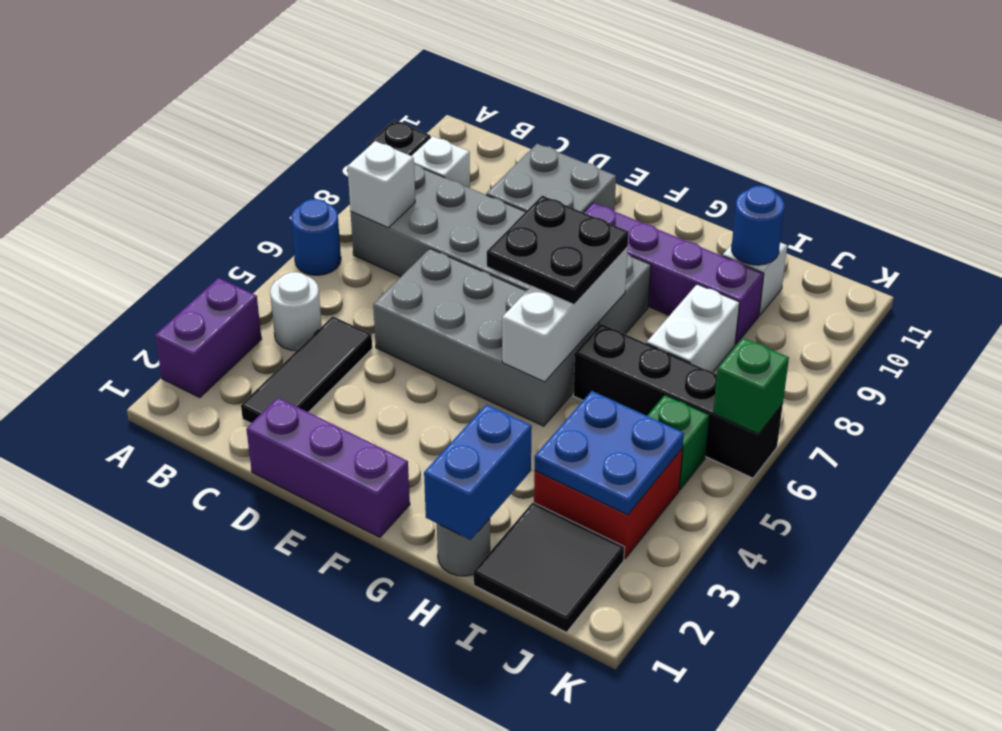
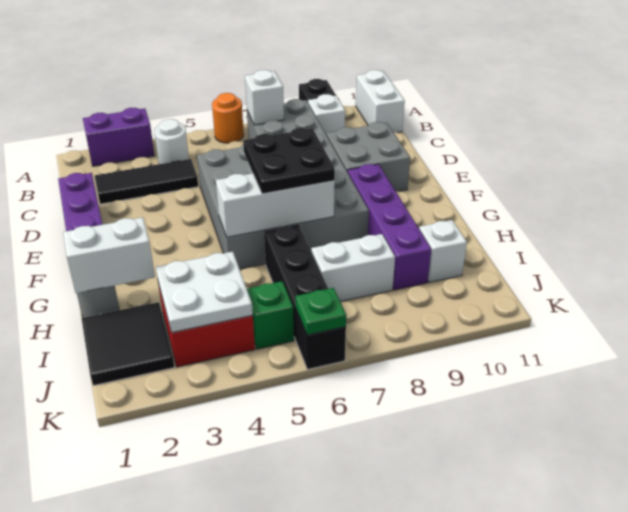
blue 1x1 round brick [291,199,341,275] -> orange 1x1 round brick [212,93,244,143]
none -> white 1x2 brick [356,70,405,133]
blue 1x2 brick [424,404,532,540] -> white 1x2 brick [63,217,155,293]
blue 2x2 plate [535,391,684,515] -> white 2x2 plate [156,252,253,333]
blue 1x1 round brick [732,186,784,265] -> none
green 1x1 brick [713,338,789,434] -> green 1x1 plate [295,288,346,335]

